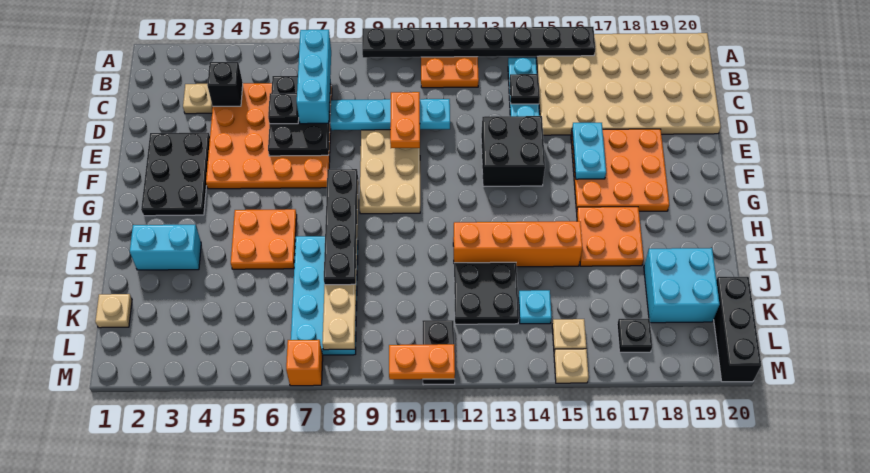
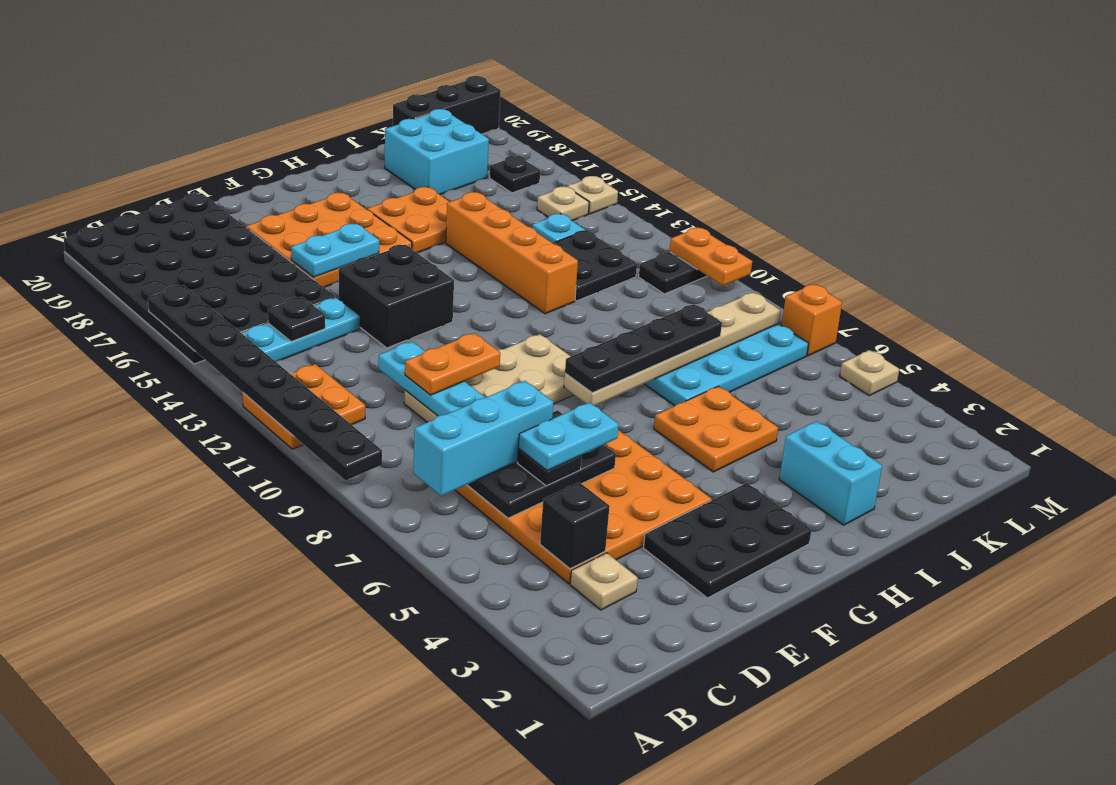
tan 4x6 plate [536,33,721,135] -> black 4x6 plate [64,193,336,364]
none -> cyan 1x2 plate [518,403,619,471]
tan 1x1 plate [95,294,132,328] -> tan 1x1 plate moved to [840,350,899,396]

